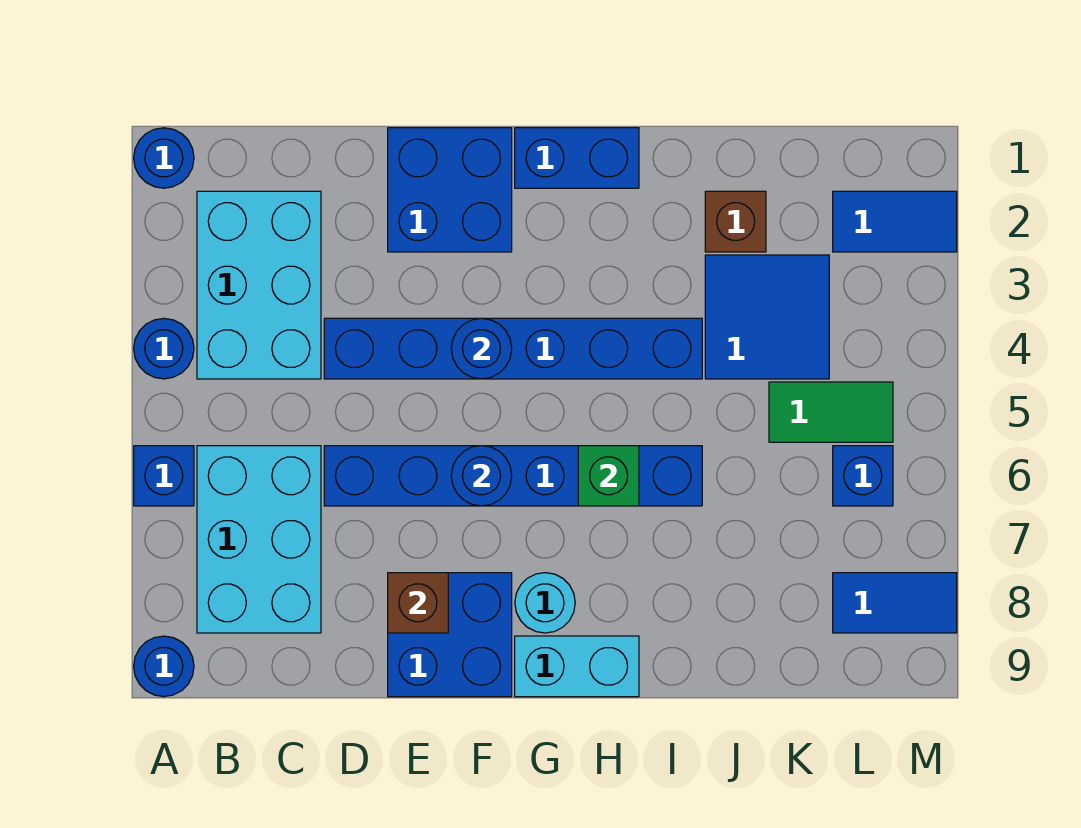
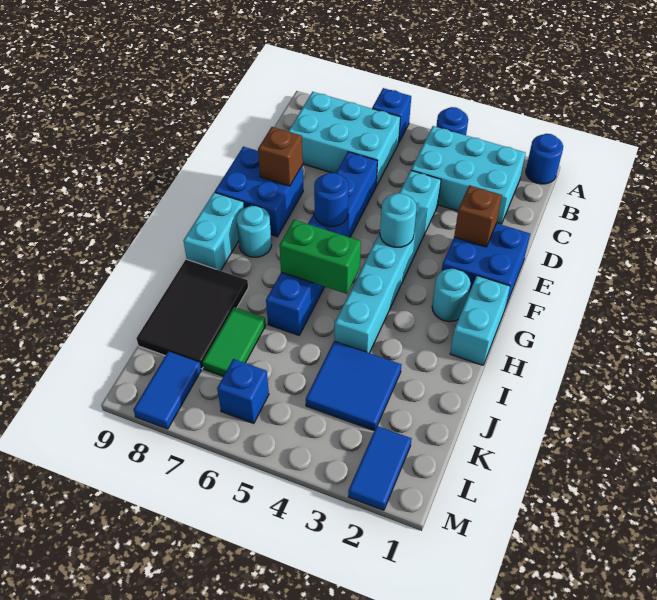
blue 1x1 round brick [134,636,194,697] -> none
blue 1x6 brick [324,318,702,379] -> cyan 1x6 brick [335,171,441,353]
blue 1x1 round brick [451,318,512,379] -> cyan 1x1 round brick [380,193,417,247]
blue 1x2 brick [515,128,639,188] -> cyan 1x2 brick [450,276,510,365]
none -> cyan 1x1 round brick [432,269,471,322]
green 1x1 brick [578,446,639,506] -> green 1x2 brick [279,220,361,294]
none -> black 2x3 tile [136,259,248,369]
brown 1x1 brick [705,191,766,252] -> brown 1x1 brick moved to [454,185,502,247]
green 1x2 tile [769,382,893,442] -> green 1x2 tile moved to [203,307,266,376]

